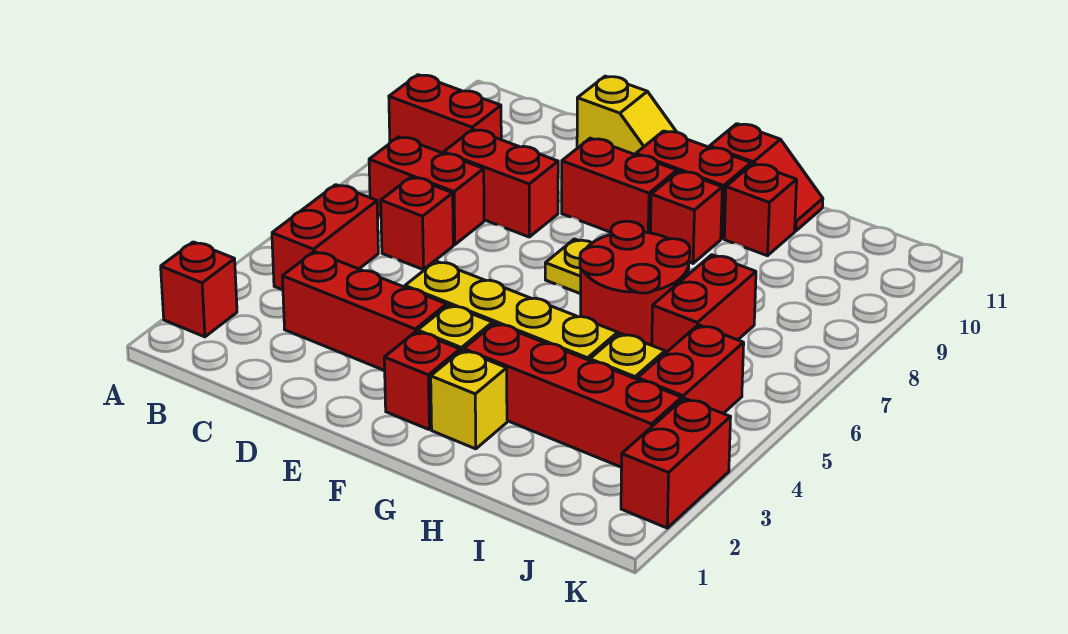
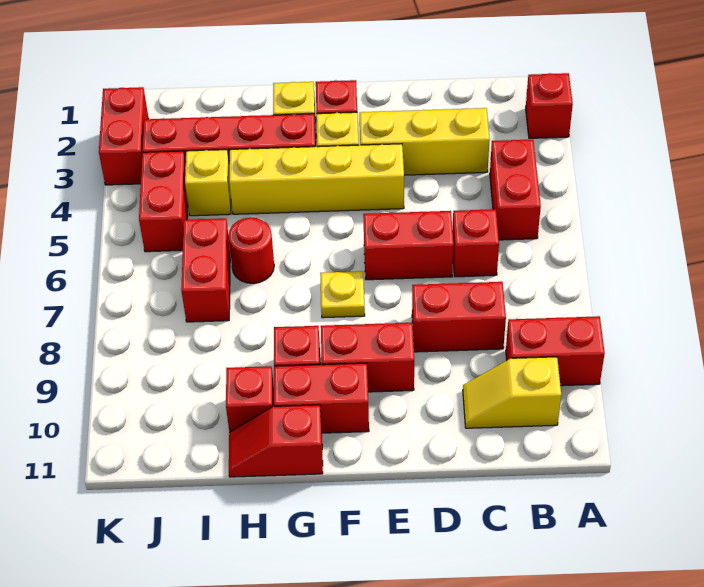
red 1x2 brick [369,137,484,245] -> red 1x2 brick moved to [363,211,454,280]
red 1x3 brick [282,252,447,371] -> yellow 1x3 brick [360,108,490,175]
yellow 1x2 slope [577,76,676,155] -> yellow 1x2 slope moved to [463,357,561,428]
red 2x2 round brick [580,221,690,345] -> red 1x1 round brick [228,217,274,283]

